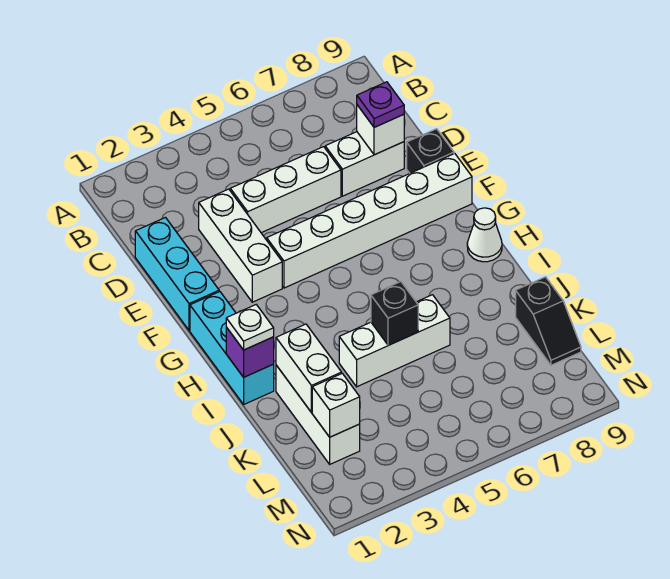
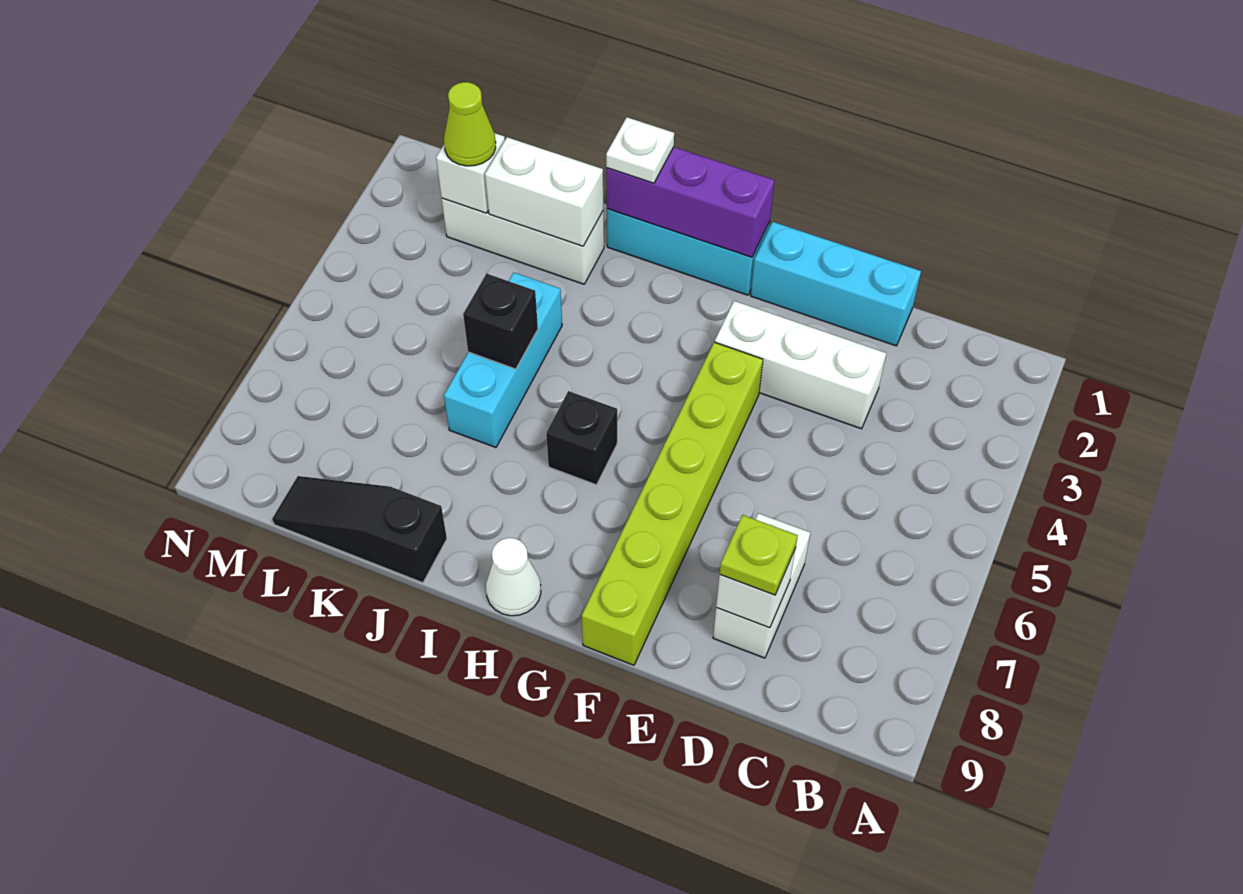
white 1x3 brick [230,147,341,233] -> none
purple 1x1 plate [357,82,404,127] -> lime 1x1 plate [720,515,798,595]
black 1x1 brick [407,129,454,173] -> black 1x1 brick moved to [546,391,617,485]
white 1x6 brick [267,153,472,288] -> lime 1x6 brick [582,342,763,665]
purple 1x1 brick [226,327,274,377] -> purple 1x3 brick [606,147,775,257]
white 1x3 brick [339,295,450,387] -> cyan 1x3 brick [444,273,562,447]
black 1x2 slope [516,277,581,365] -> black 1x3 slope [272,476,447,583]
none -> lime 1x1 cone [444,82,496,166]

